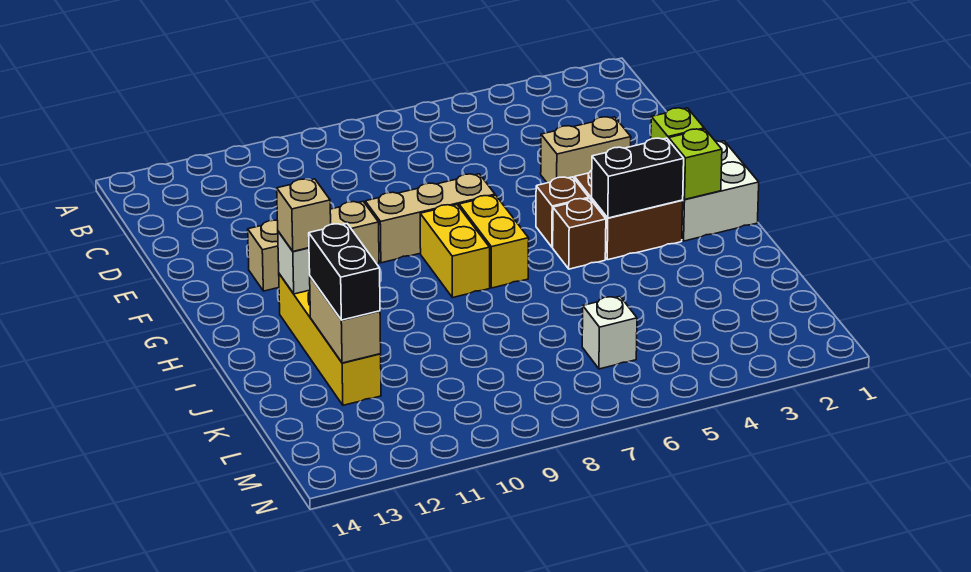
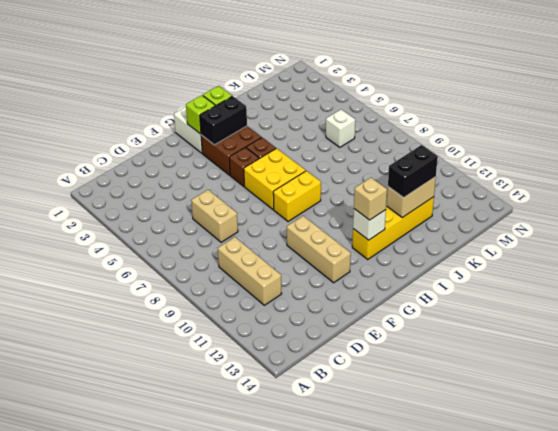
tan 1x2 brick [541,117,631,183] -> tan 1x2 brick moved to [191,190,238,242]
tan 1x3 brick [365,174,495,263] -> tan 1x3 brick moved to [218,237,282,305]
yellow 1x2 brick [459,195,529,288] -> yellow 2x2 brick [244,148,306,210]
black 1x2 brick [591,138,684,218] -> black 1x2 brick turned to [200,96,247,145]

